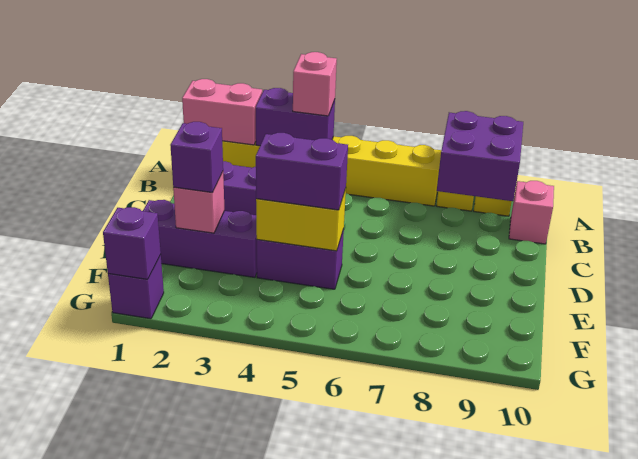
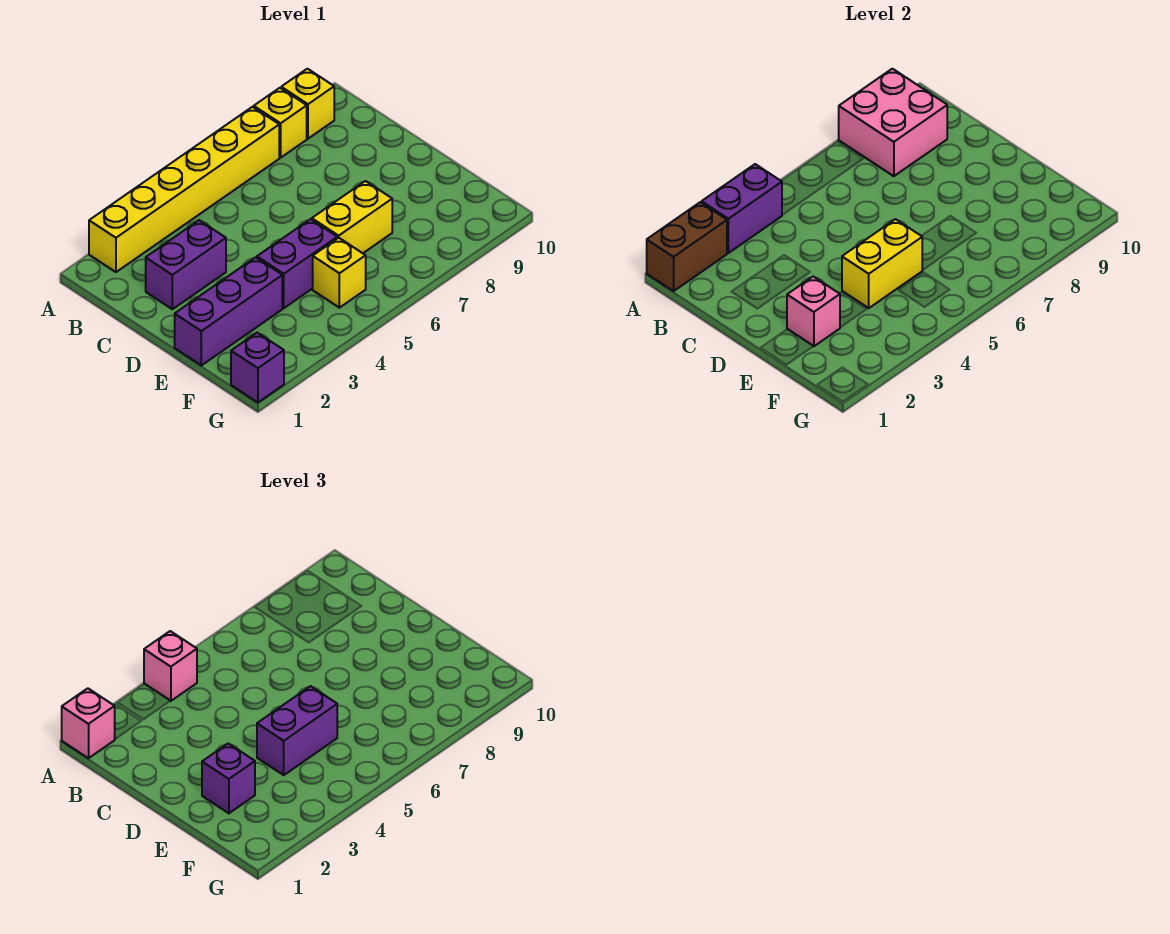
pink 1x2 brick [182,79,262,145] -> brown 1x2 brick [647,202,727,291]
purple 2x2 brick [437,111,523,201] -> pink 2x2 brick [839,69,947,176]
pink 1x1 brick [509,181,554,244] -> pink 1x1 brick moved to [62,688,115,758]
none -> yellow 1x2 brick [312,181,392,253]
none -> yellow 1x1 brick [313,238,366,308]
purple 1x1 brick [103,207,161,279] -> none

